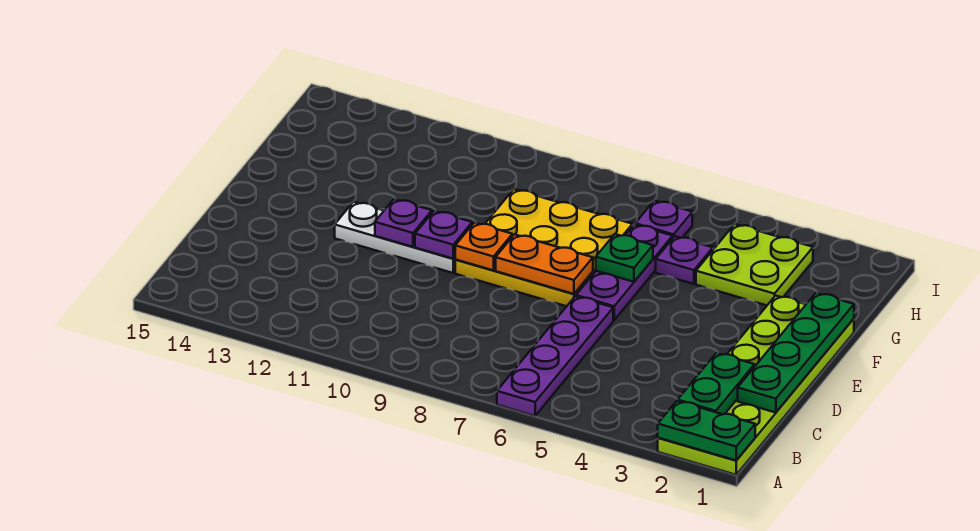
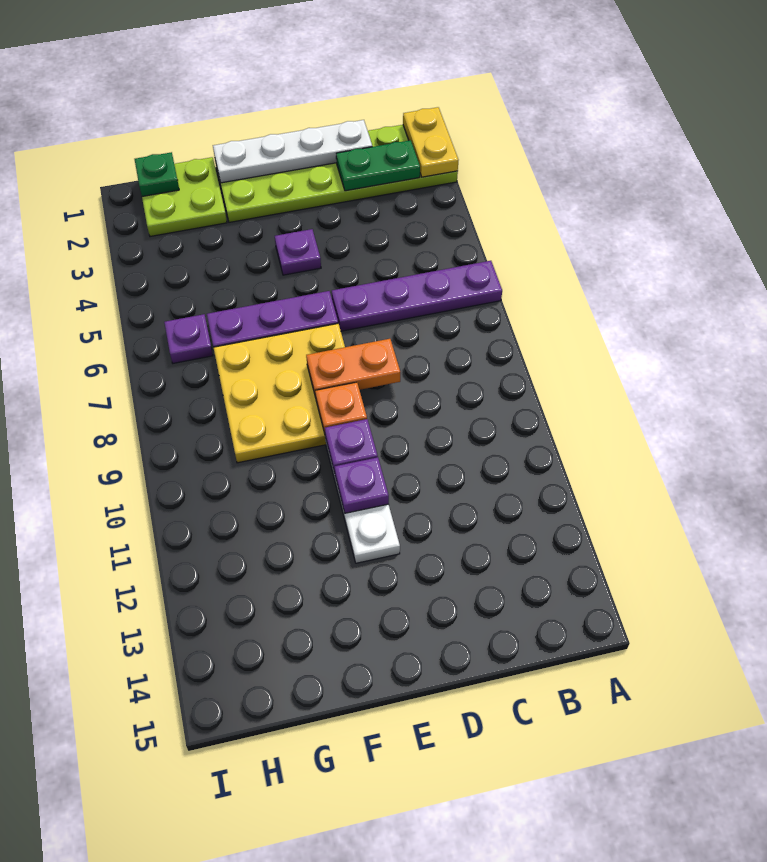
green 1x2 plate [658,401,755,460] -> yellow 1x2 plate [403,107,458,177]
green 1x4 plate [738,293,854,413] -> white 1x4 plate [213,120,372,183]
orange 1x2 plate [496,234,593,294] -> orange 1x2 plate turned to [306,339,400,397]
green 1x1 plate [596,234,653,282] -> green 1x1 plate moved to [135,152,179,196]
lime 2x2 plate [696,224,813,305] -> lime 2x2 plate moved to [142,157,227,237]
purple 1x1 plate [656,236,713,284] -> purple 1x1 plate moved to [275,229,321,275]

